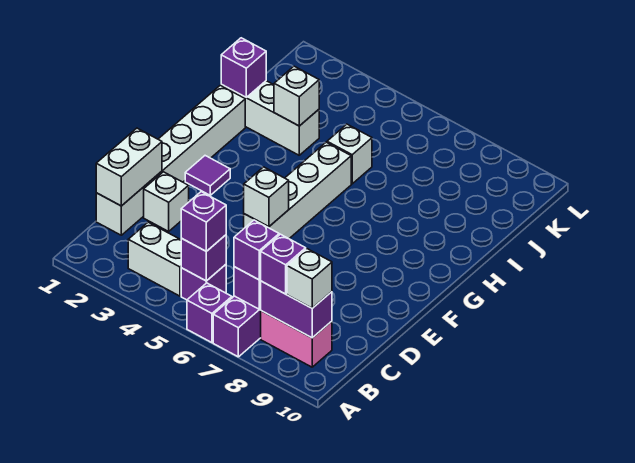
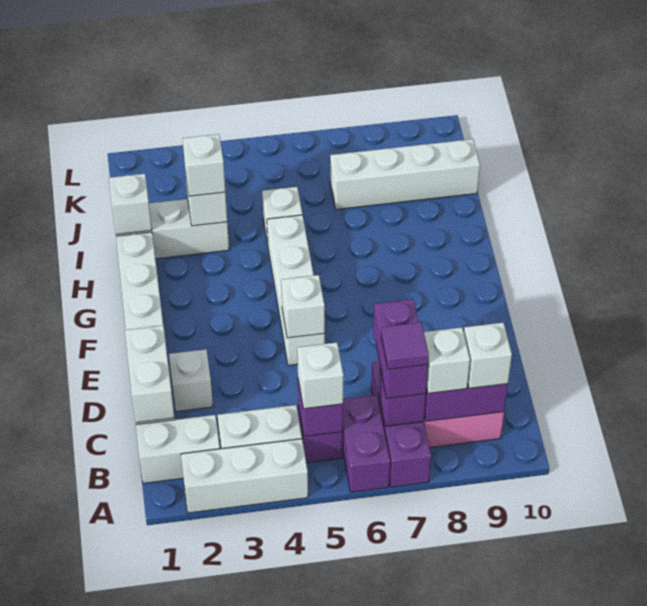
none -> white 1x3 brick [181,439,308,513]
purple 1x1 brick [187,283,232,343] -> purple 1x2 brick [342,395,390,492]
none -> white 1x2 brick [136,415,220,483]
purple 1x1 brick [181,192,226,251] -> white 1x1 brick [297,342,344,409]
purple 1x1 brick [234,220,279,280] -> purple 1x2 brick [373,299,428,398]
purple 1x1 brick [261,234,306,294] -> white 1x1 brick [424,328,470,393]
purple 1x1 tile [185,156,230,195] -> purple 1x1 tile moved to [381,322,429,369]
purple 1x1 brick [221,38,266,97] -> white 1x1 brick [109,174,152,234]
none -> white 1x1 brick [183,134,225,196]
none -> white 1x4 brick [330,139,480,209]

